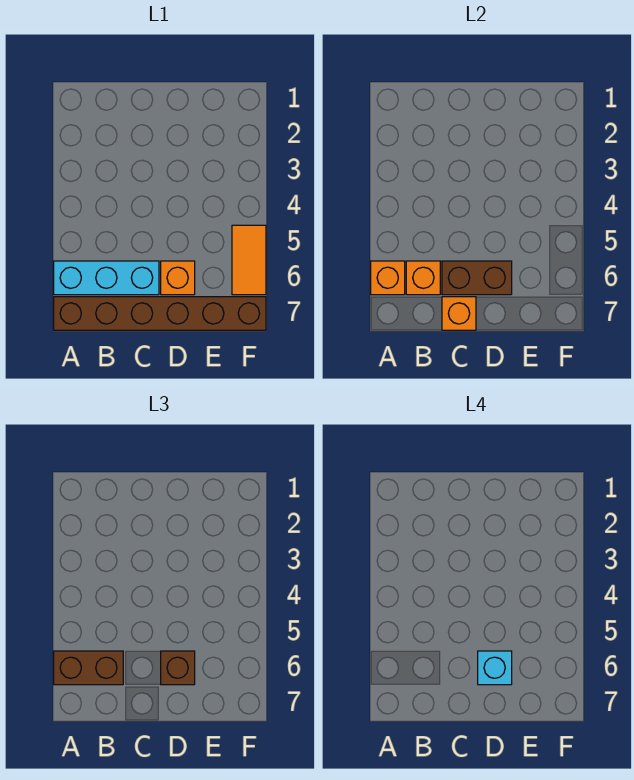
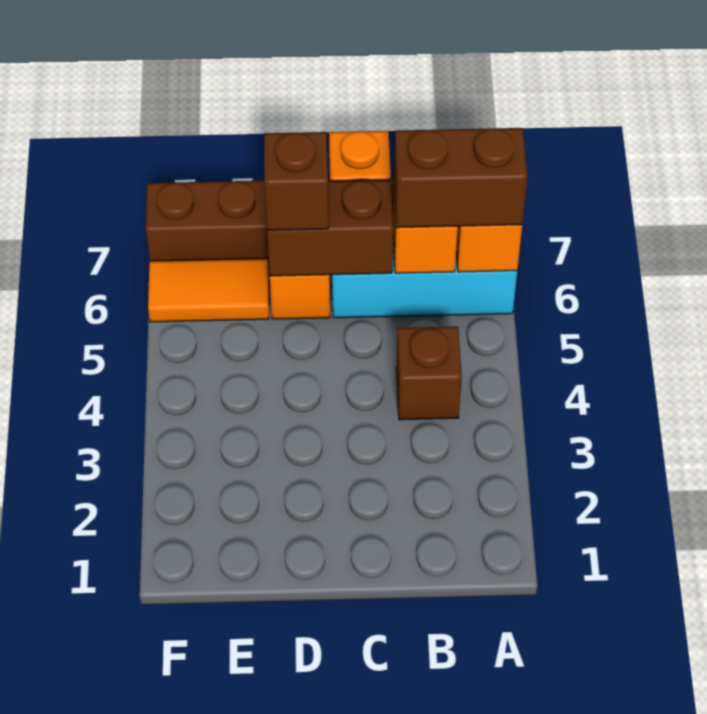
none -> brown 1x1 brick [396,326,462,420]
cyan 1x1 brick [478,651,512,685] -> none
orange 1x2 tile [232,225,266,295] -> orange 1x2 tile turned to [148,258,269,322]

